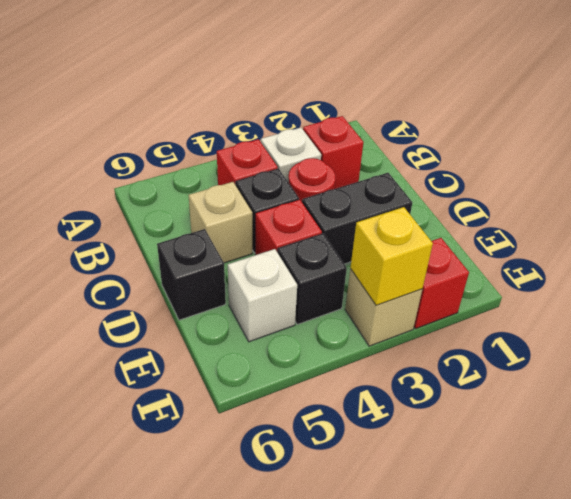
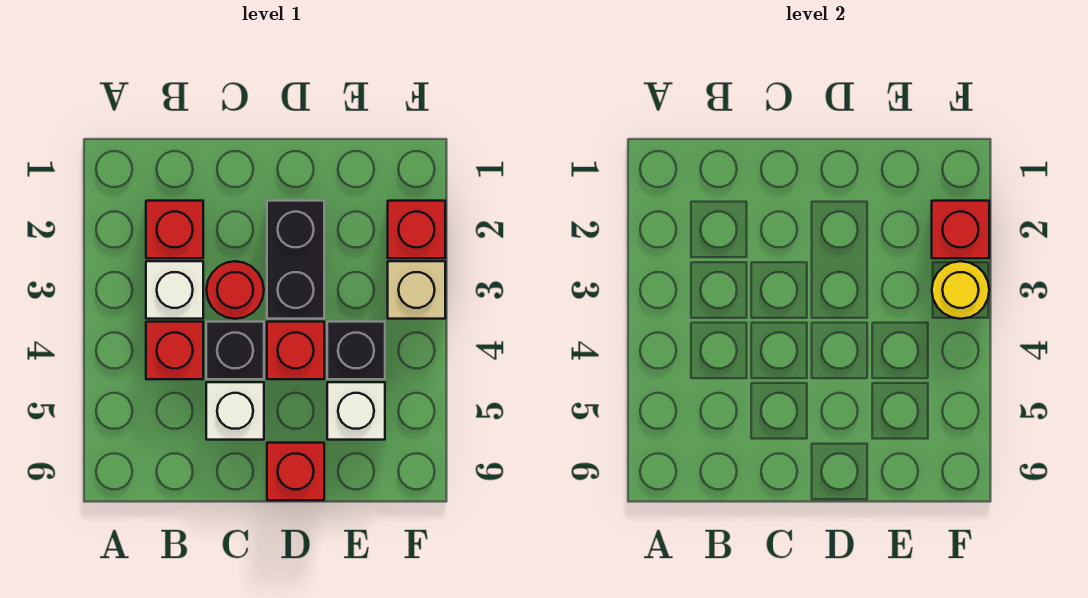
tan 1x1 brick [188,182,252,263] -> white 1x1 brick [206,382,264,440]
black 1x1 brick [157,229,226,320] -> red 1x1 brick [267,443,324,500]
none -> red 1x1 brick [932,201,989,258]
yellow 1x1 brick [350,207,433,306] -> yellow 1x1 round brick [932,261,989,319]

